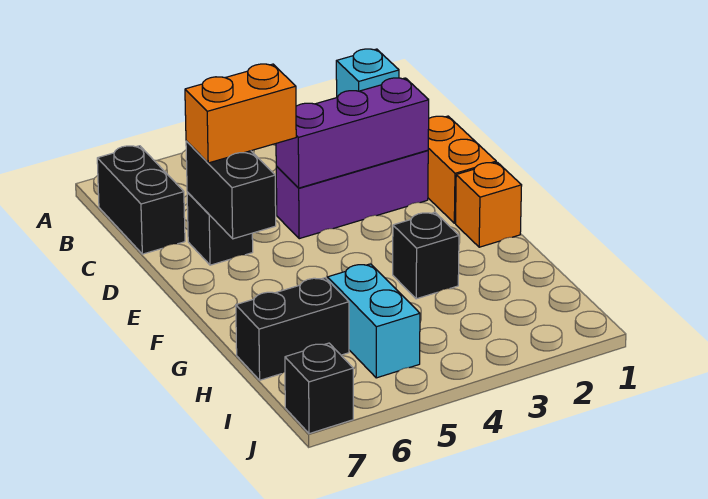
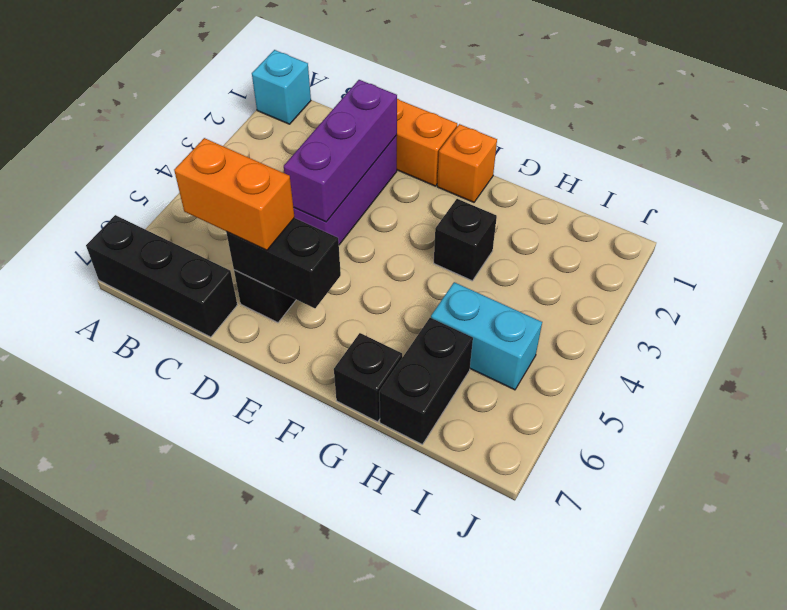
black 1x2 brick [97,146,185,254] -> black 1x3 brick [86,215,237,337]
orange 1x2 brick [185,64,296,163] -> orange 1x2 brick turned to [174,138,295,250]
black 1x1 brick [285,343,353,434] -> black 1x1 brick moved to [334,333,402,422]

